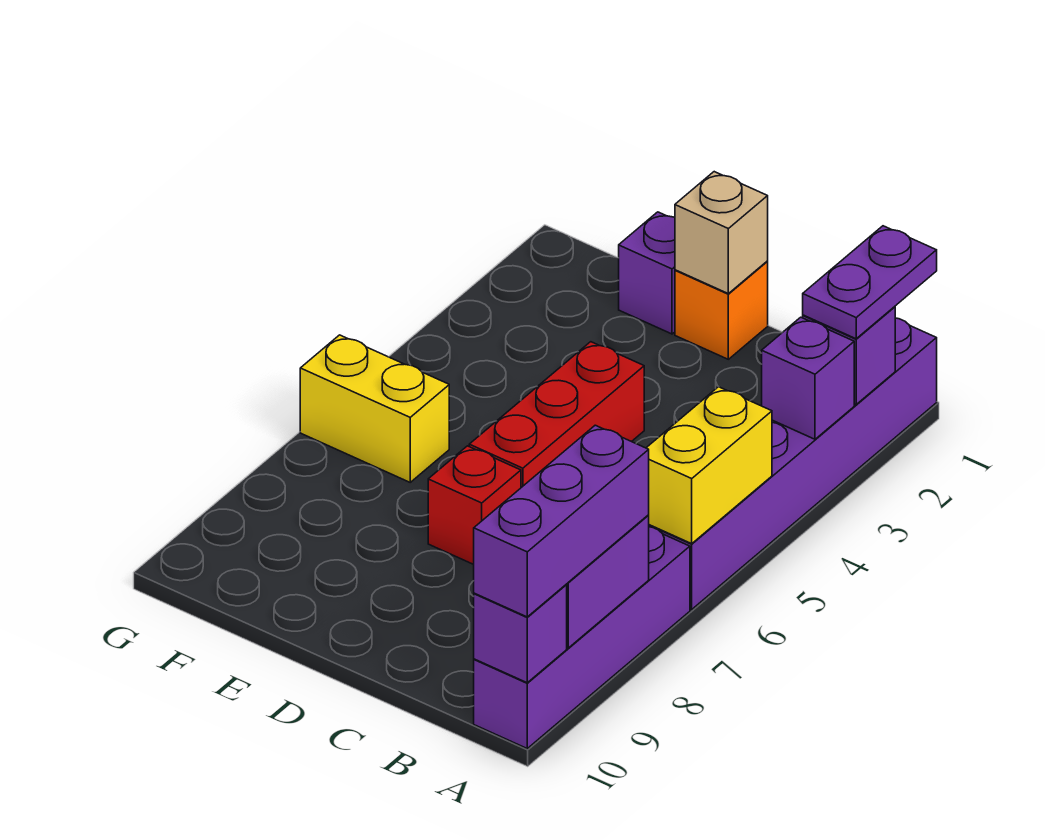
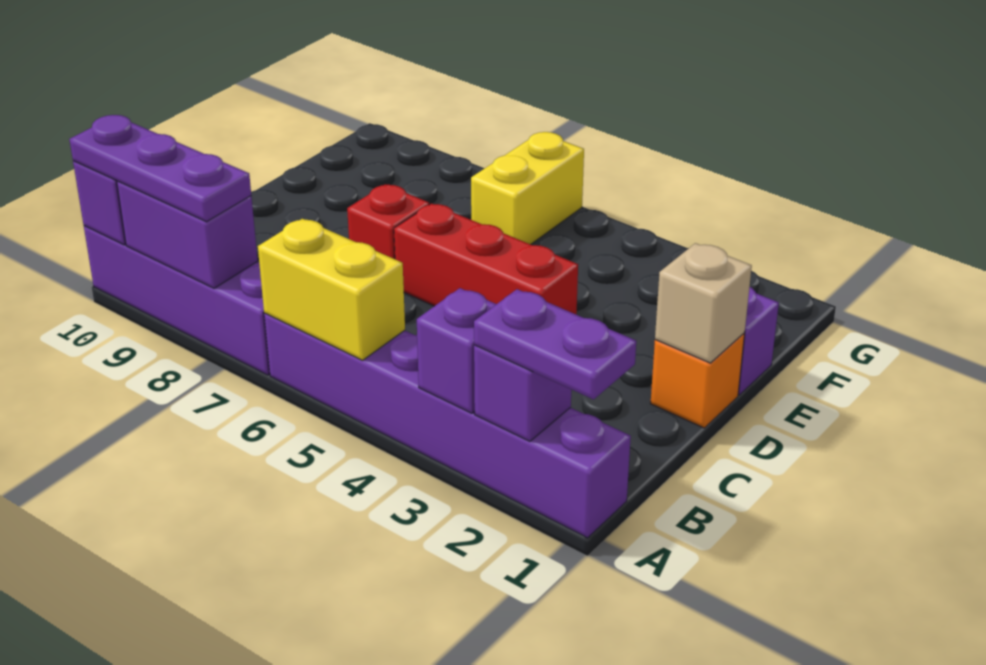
purple 1x3 brick [474,425,649,617] -> purple 1x3 plate [69,115,251,222]

